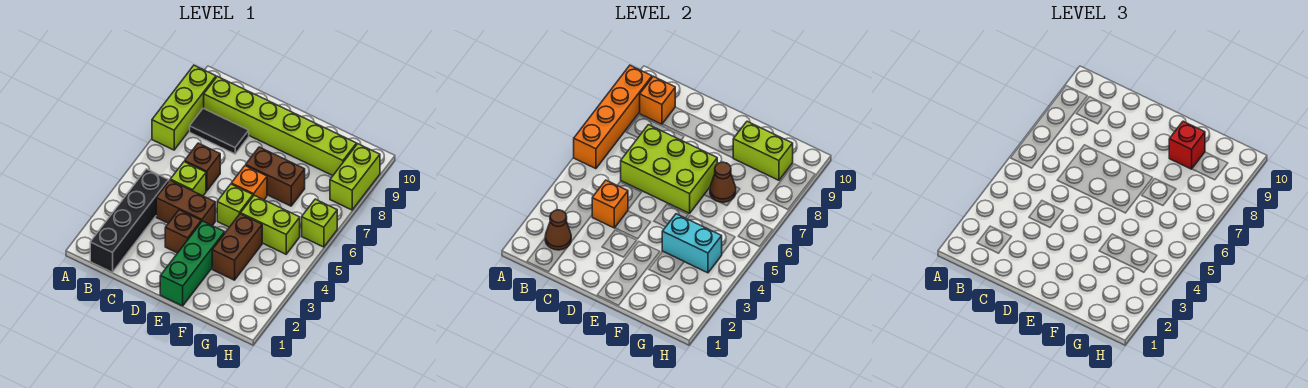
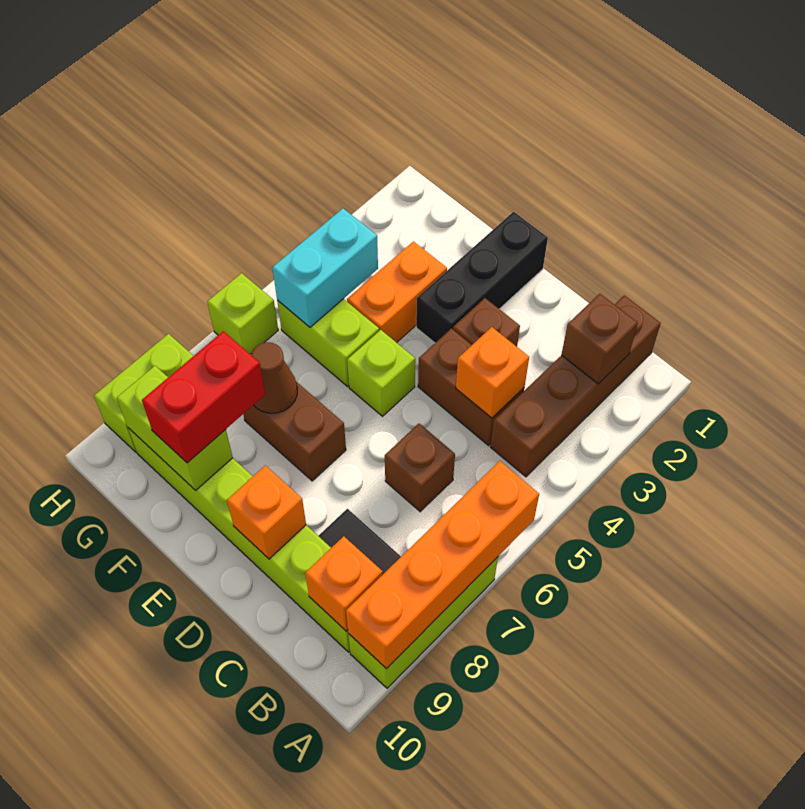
black 1x4 brick [90,169,169,272] -> brown 1x4 brick [490,295,661,477]
brown 1x1 cone [545,210,571,250] -> brown 1x1 brick [561,294,638,384]
lime 1x1 brick [170,162,206,196] -> none
lime 2x3 brick [621,125,717,213] -> none
green 1x3 brick [160,221,225,306] -> black 1x3 brick [416,212,548,343]
orange 1x1 brick [231,166,267,200] -> orange 1x1 brick moved to [227,465,306,559]
brown 1x2 brick [212,214,262,280] -> orange 1x2 brick [347,241,447,343]
cyan 1x2 brick [662,214,722,273] -> cyan 1x2 brick turned to [272,209,378,327]
red 1x1 brick [1169,121,1205,169] -> red 1x2 brick [142,331,265,463]

